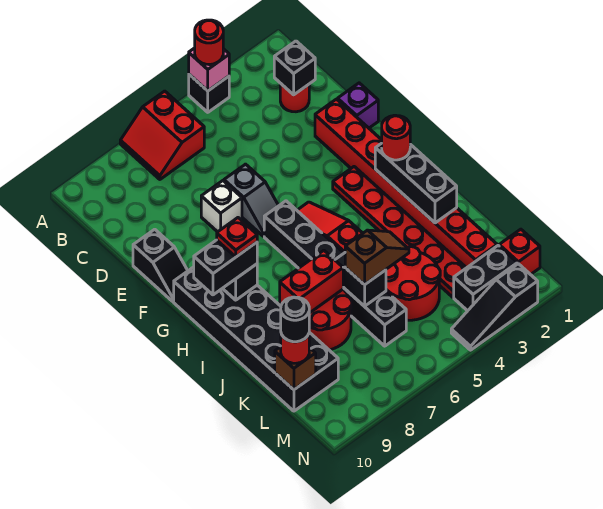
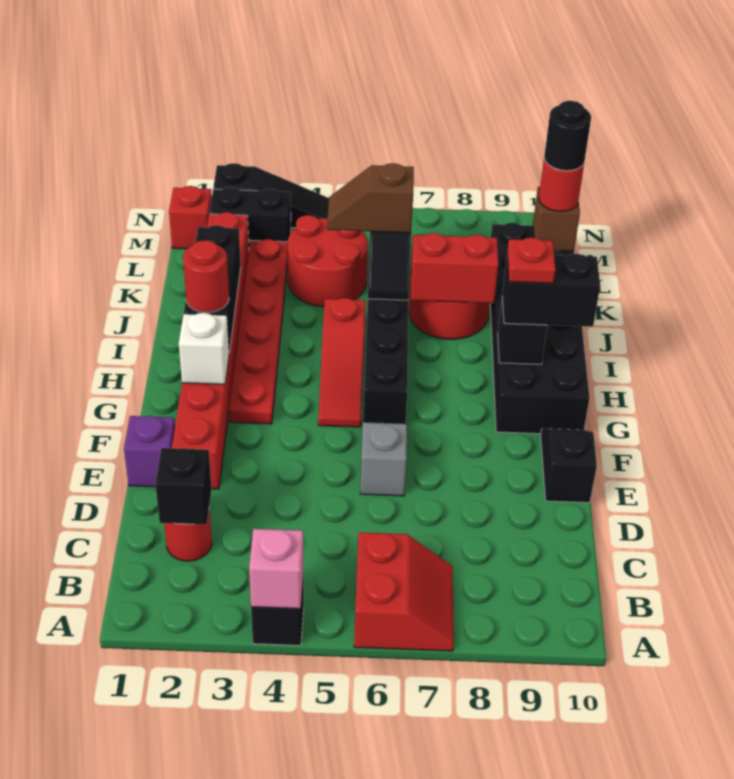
red 1x1 round brick [195,20,223,65] -> none
white 1x1 brick [201,181,242,232] -> white 1x1 brick moved to [179,313,229,384]

